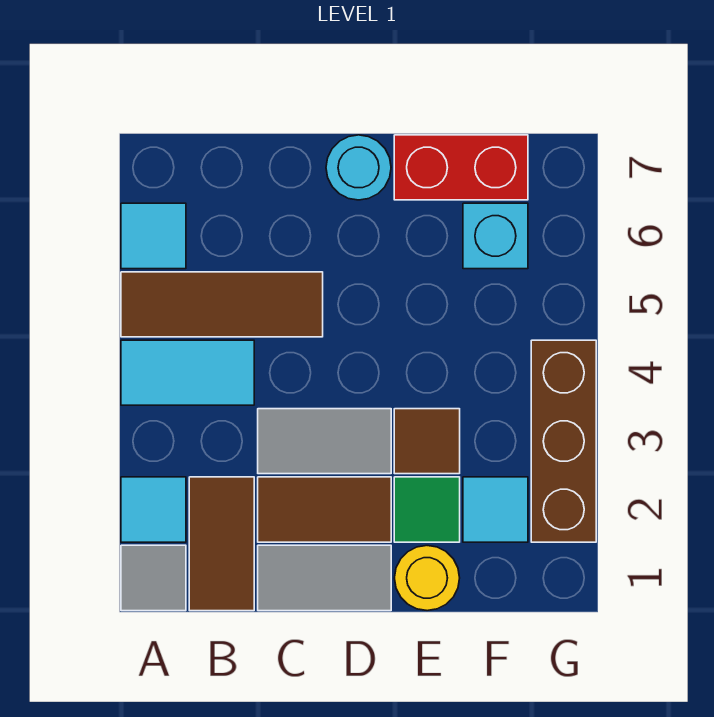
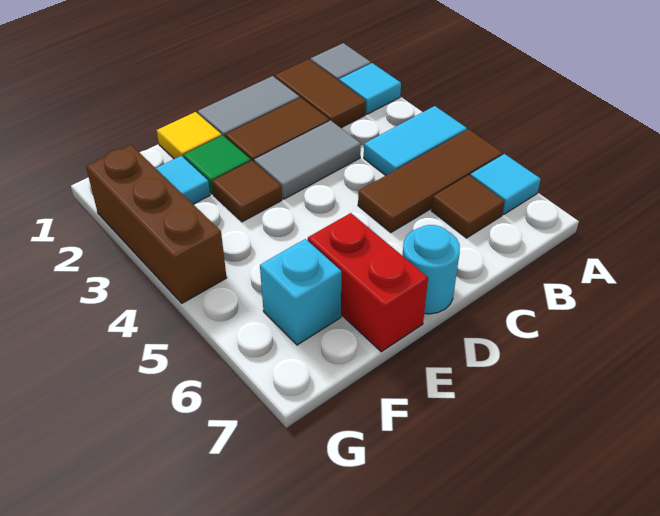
none -> brown 1x1 tile [431,175,505,238]
yellow 1x1 round brick [395,546,460,611] -> yellow 1x1 tile [157,112,222,159]
red 1x2 brick [394,135,528,200] -> red 1x2 brick turned to [308,213,428,352]

